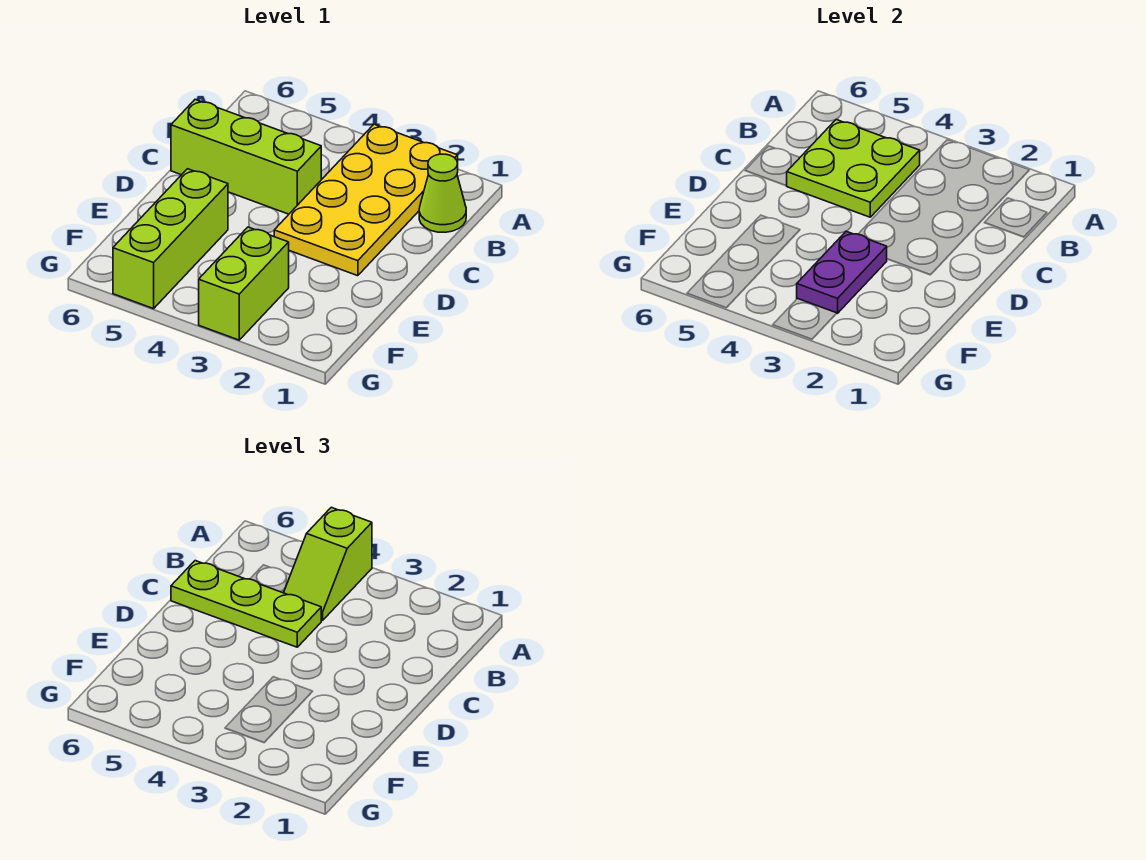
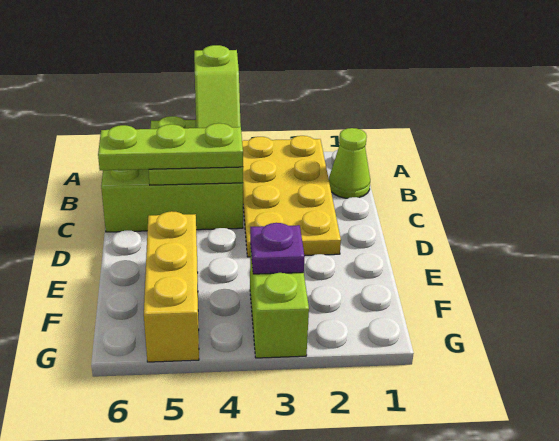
purple 1x2 plate [797,231,887,313] -> purple 1x1 plate [250,223,305,274]
lime 1x3 brick [113,169,228,309] -> yellow 1x3 brick [144,211,199,362]

